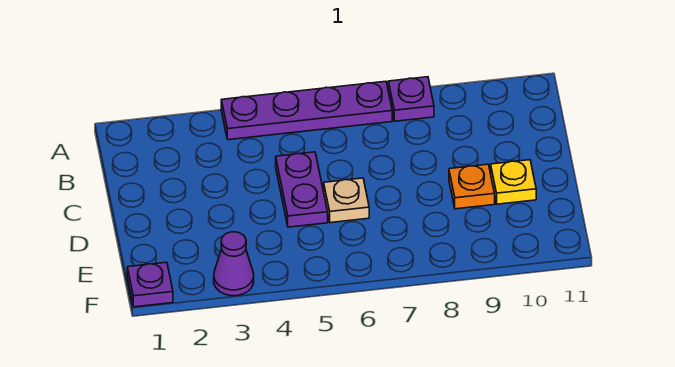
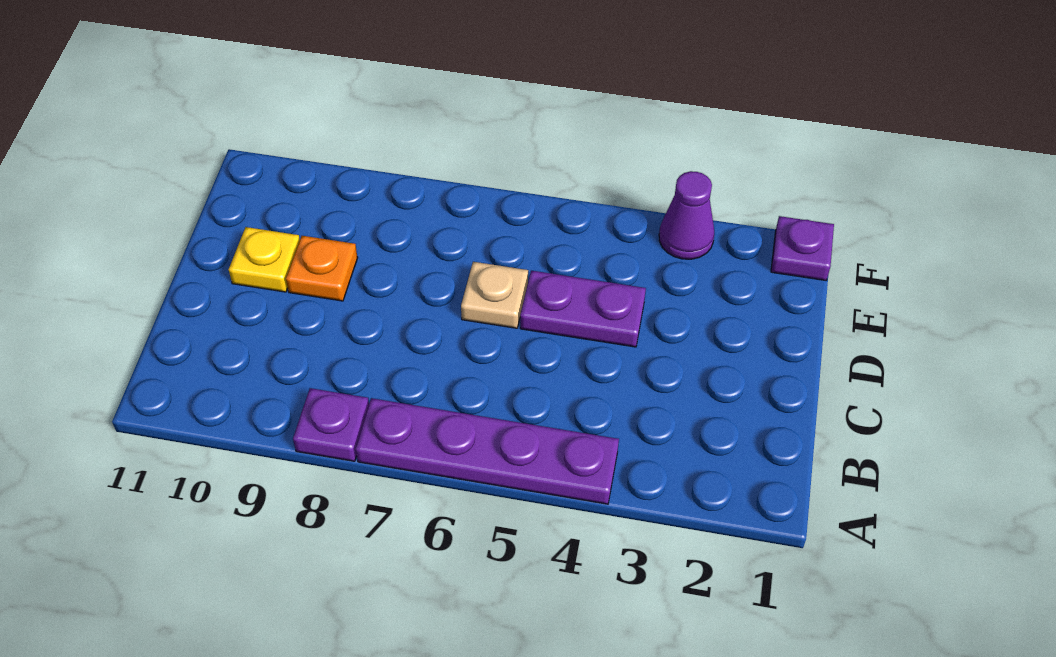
purple 1x2 plate [276,152,328,227] -> purple 1x2 plate turned to [520,271,646,347]

